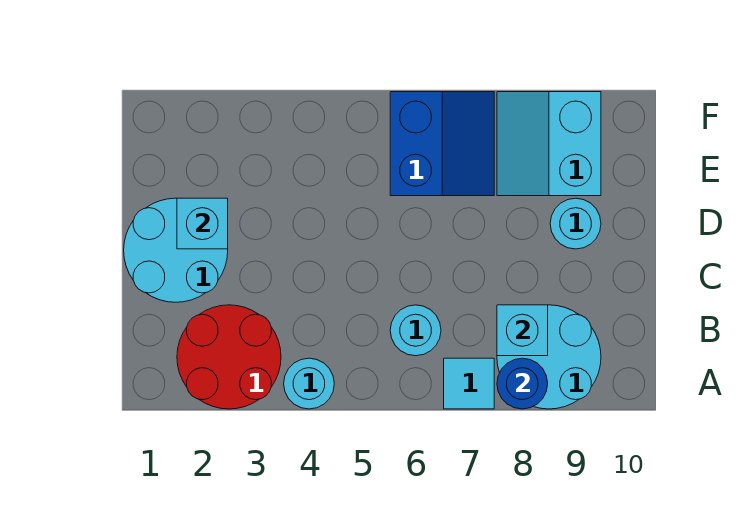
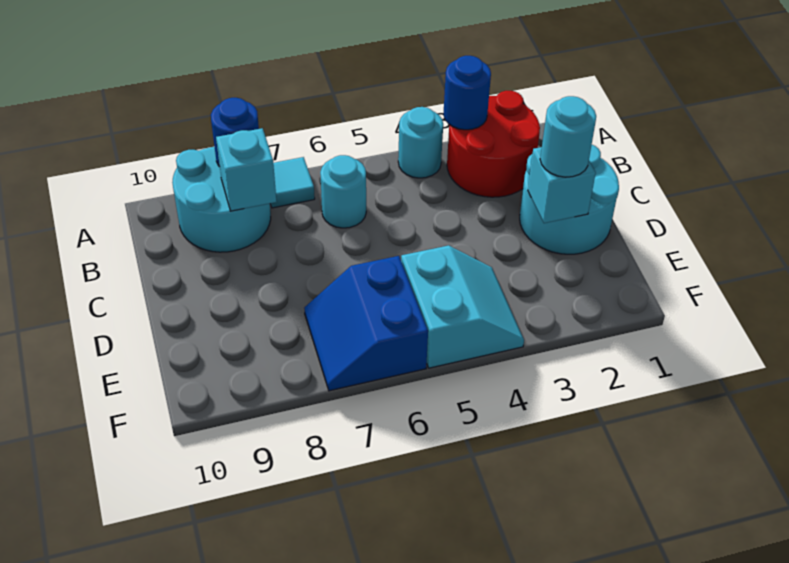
none -> blue 1x1 round brick [443,56,491,130]
cyan 1x1 round brick [550,198,601,249] -> cyan 1x1 round brick moved to [540,96,596,177]
cyan 2x2 slope [497,92,601,196] -> cyan 2x2 slope moved to [401,245,524,368]

